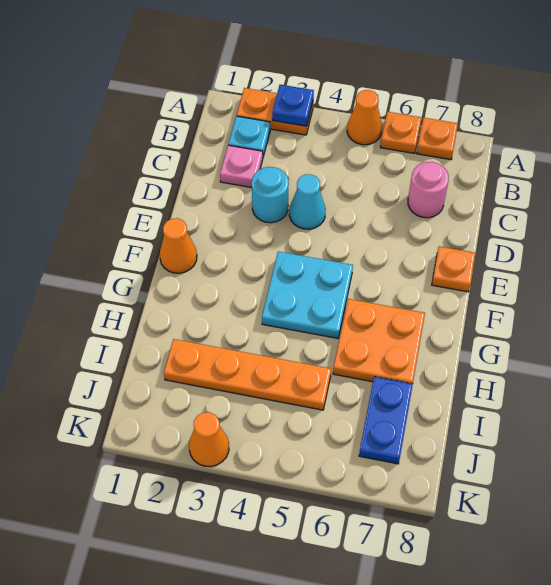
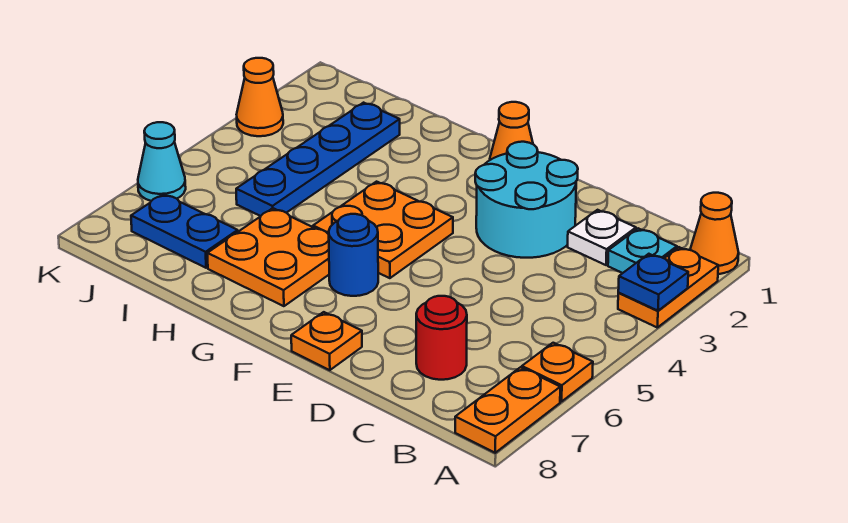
orange 1x1 cone [347,90,382,145] -> orange 1x1 cone moved to [690,193,739,274]
orange 1x1 plate [417,118,458,160] -> orange 1x2 plate [455,367,560,453]
pink 1x1 plate [220,145,263,188] -> white 1x1 plate [568,210,636,265]
pink 1x1 round brick [408,162,449,218] -> red 1x1 round brick [416,296,467,380]
cyan 1x1 round brick [252,167,289,223] -> cyan 2x2 round brick [475,142,578,258]
cyan 1x1 cone [289,174,326,229] -> cyan 1x1 cone moved to [138,122,186,201]
cyan 2x2 plate [262,252,353,338] -> orange 2x2 plate [313,182,453,278]
none -> blue 1x1 round brick [329,214,378,296]
orange 1x4 plate [164,339,331,410] -> blue 1x4 plate [236,103,400,216]

